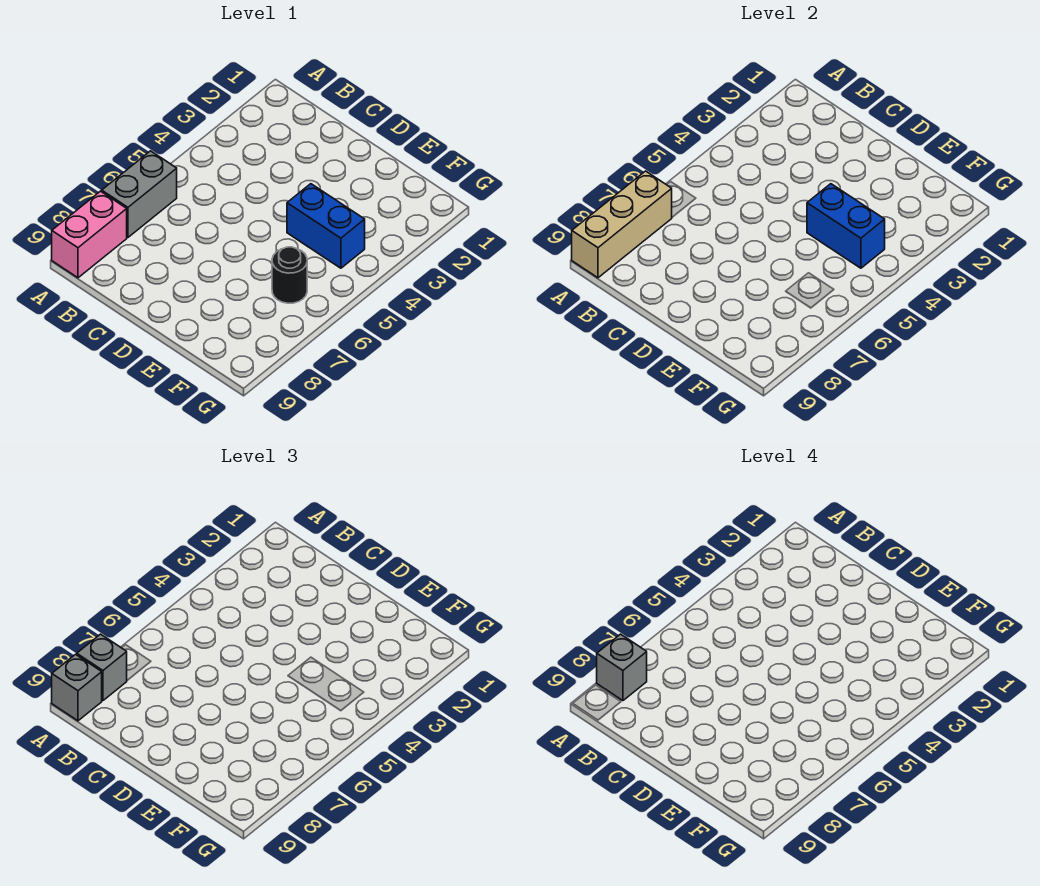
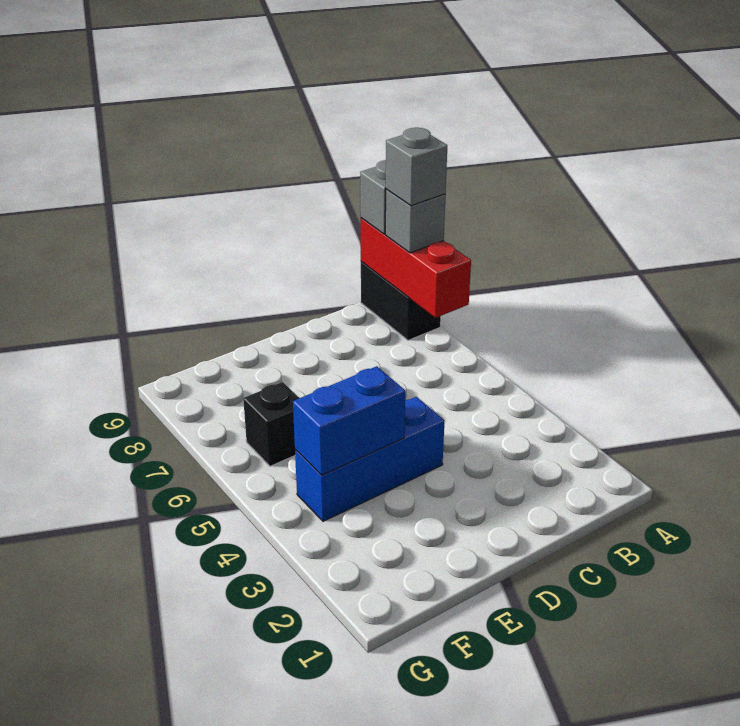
grey 1x2 brick [102,151,177,237] -> none
tan 1x3 brick [572,171,672,278] -> red 1x3 brick [361,218,471,318]
pink 1x2 brick [52,191,127,278] -> black 1x2 brick [361,262,441,340]
blue 1x2 brick [287,184,365,268] -> blue 1x3 brick [295,397,445,521]
black 1x1 round brick [272,247,307,303] -> black 1x1 brick [243,382,299,466]

